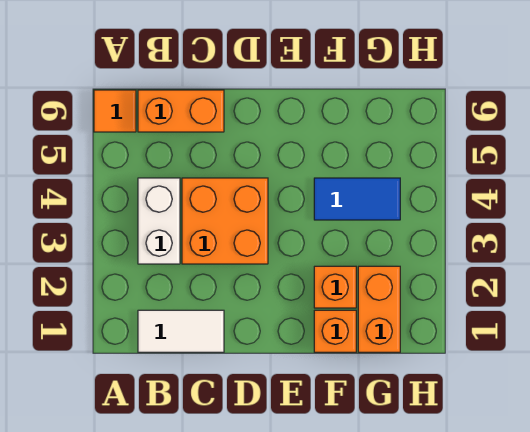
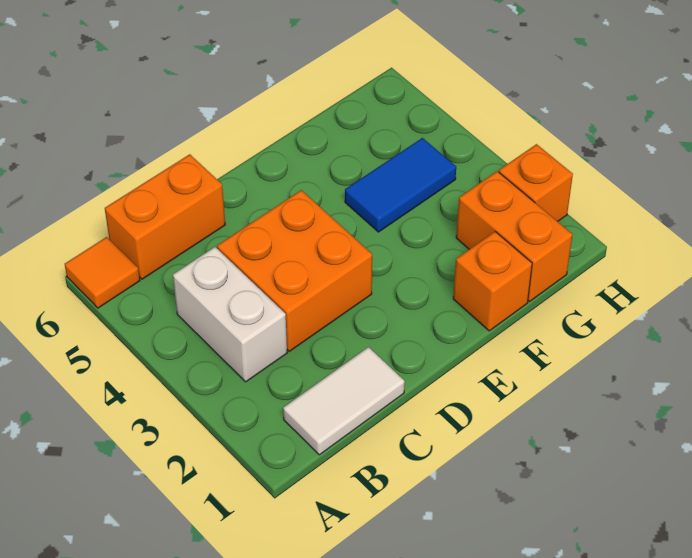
orange 1x1 brick [314,266,356,308] -> orange 1x1 brick moved to [499,144,573,221]

